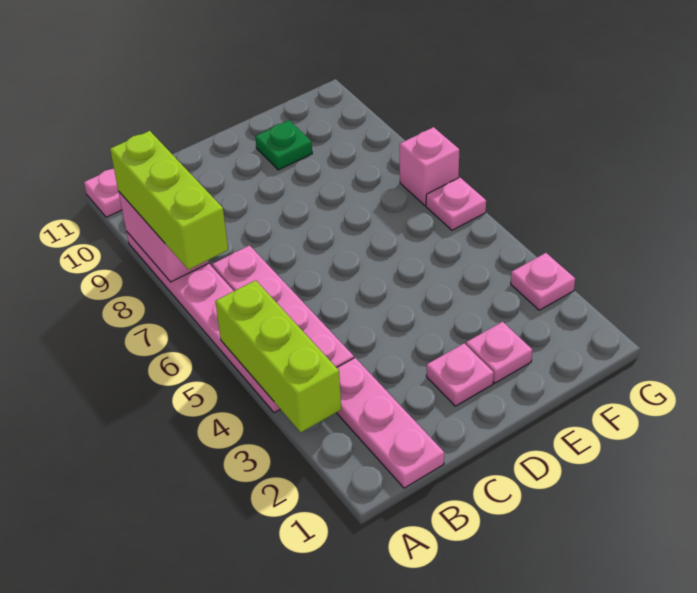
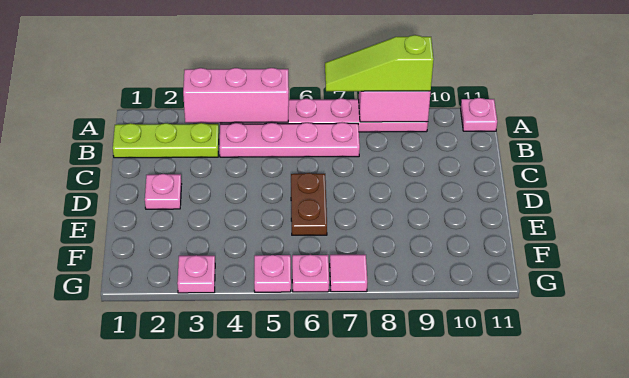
lime 1x3 brick [215,280,341,432] -> pink 1x3 brick [183,68,289,123]
lime 1x3 brick [110,131,228,270] -> lime 1x3 slope [325,35,434,91]
pink 1x3 plate [336,358,444,488] -> lime 1x3 plate [113,123,219,158]
none -> brown 1x2 plate [291,173,327,235]
pink 1x1 plate [466,322,532,383] -> pink 1x1 plate moved to [254,255,291,292]
green 1x1 plate [255,120,312,170] -> none
pink 1x1 brick [400,127,459,205] -> pink 1x1 tile [330,255,367,292]

